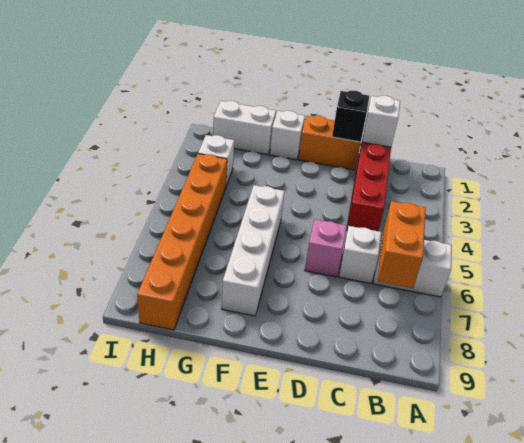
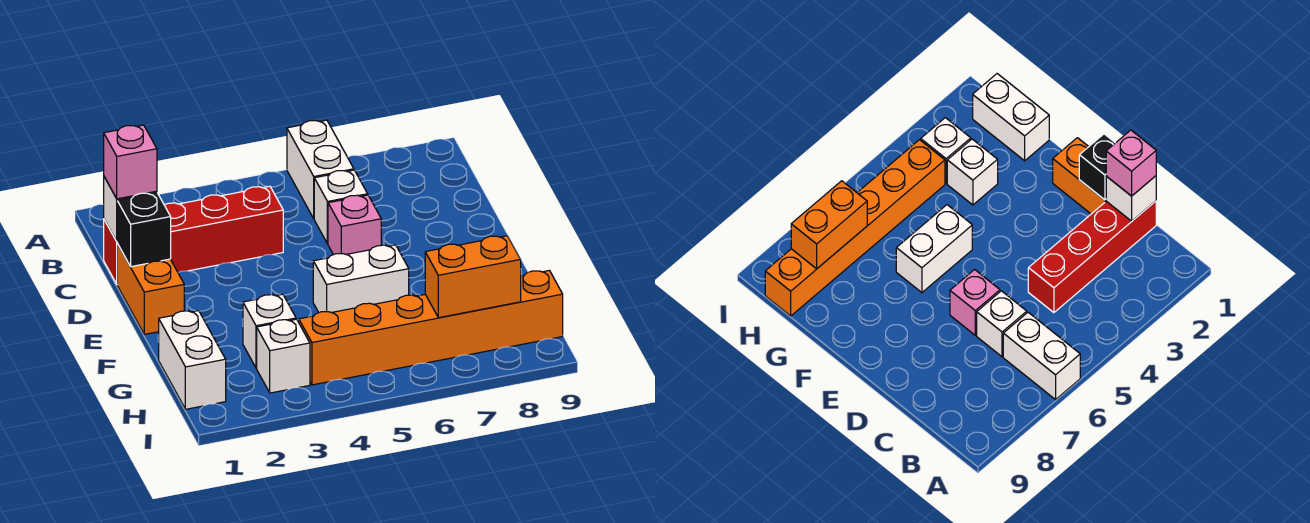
orange 1x2 brick [378,201,426,288] -> orange 1x2 brick moved to [425,236,521,318]
none -> pink 1x1 brick [104,125,157,199]
white 1x1 brick [270,111,305,160] -> white 1x1 brick moved to [243,294,296,368]
white 1x4 brick [222,185,284,316] -> white 1x2 brick [313,245,409,313]

